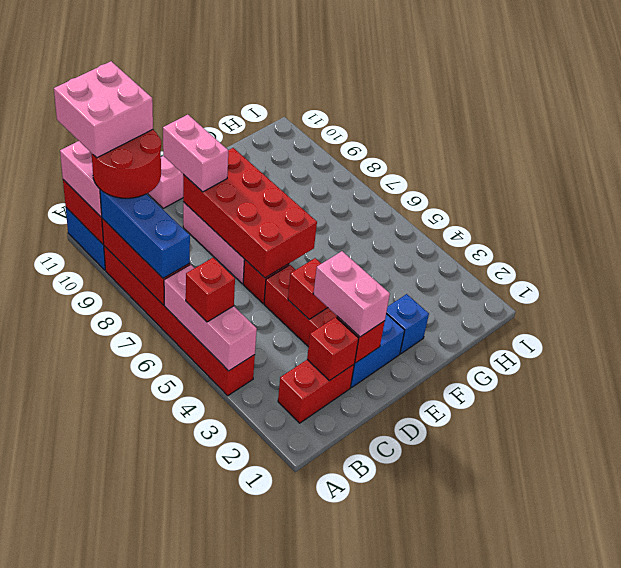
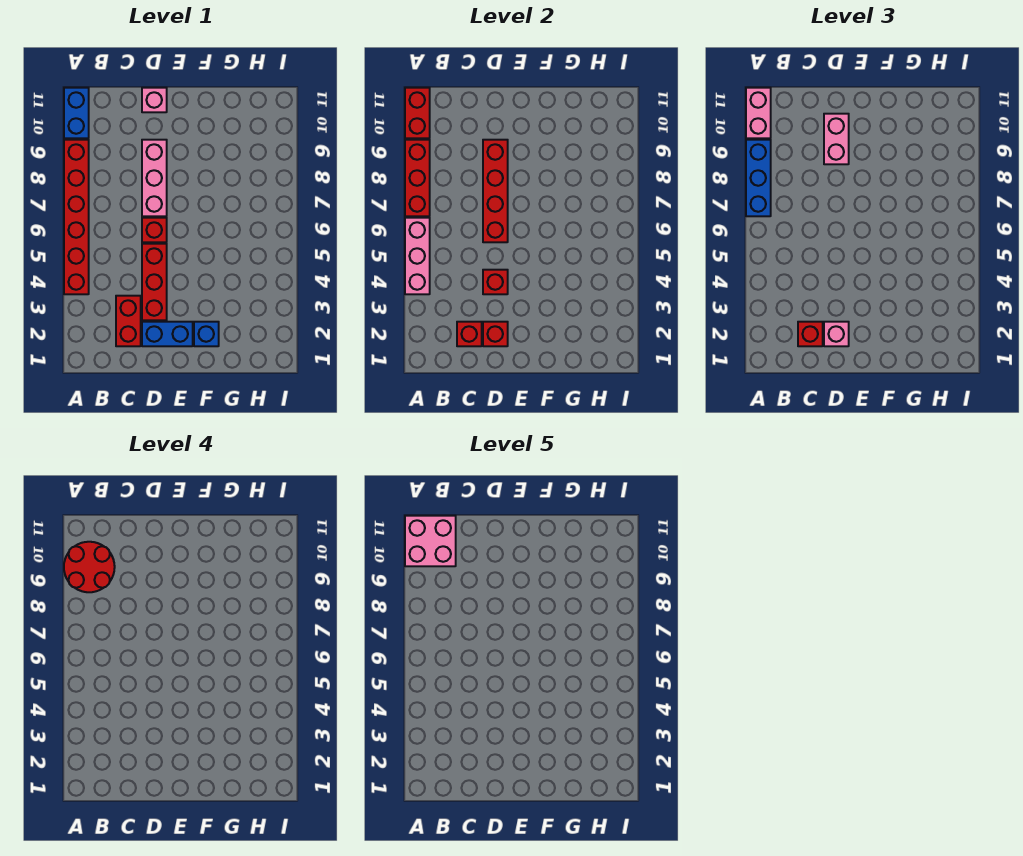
red 1x1 brick [186,258,235,322] -> red 1x1 brick moved to [798,322,823,346]
red 1x2 brick [278,360,354,423] -> red 1x2 brick turned to [116,296,141,346]
pink 1x2 brick [313,251,390,337] -> pink 1x1 brick [824,322,849,346]
red 2x4 brick [183,148,317,278] -> red 1x4 brick [483,140,508,242]

